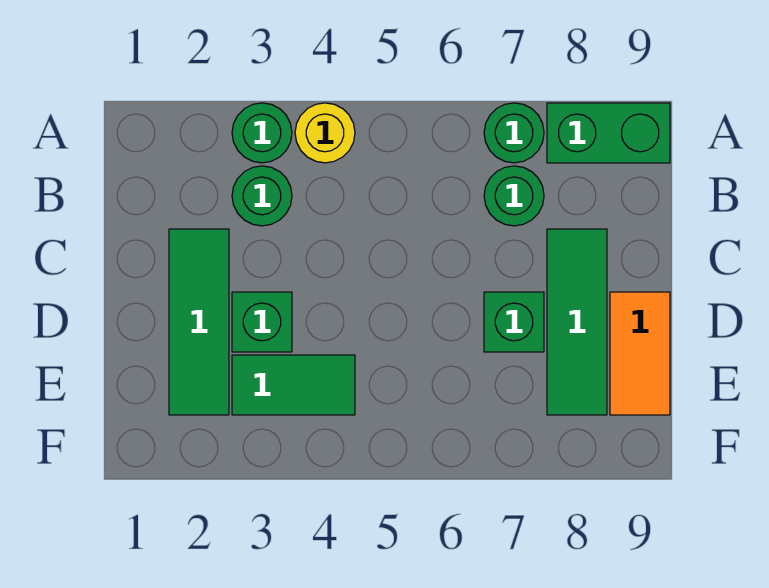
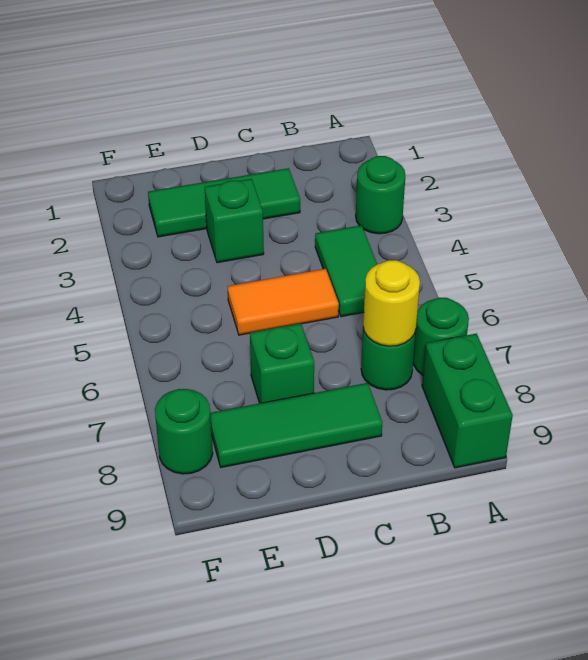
yellow 1x1 round brick [295,103,355,163] -> yellow 1x1 round brick moved to [363,260,420,346]
green 1x1 round brick [232,166,292,226] -> green 1x1 round brick moved to [155,389,213,474]
orange 1x2 tile [610,292,670,415] -> orange 1x2 tile moved to [228,269,339,335]
green 1x2 tile [232,355,355,415] -> green 1x2 tile moved to [315,225,377,317]

